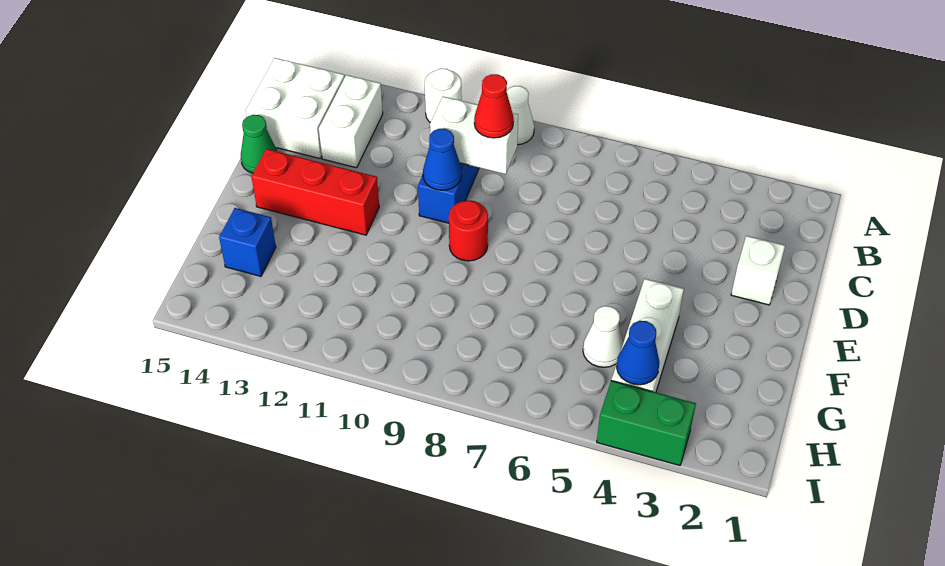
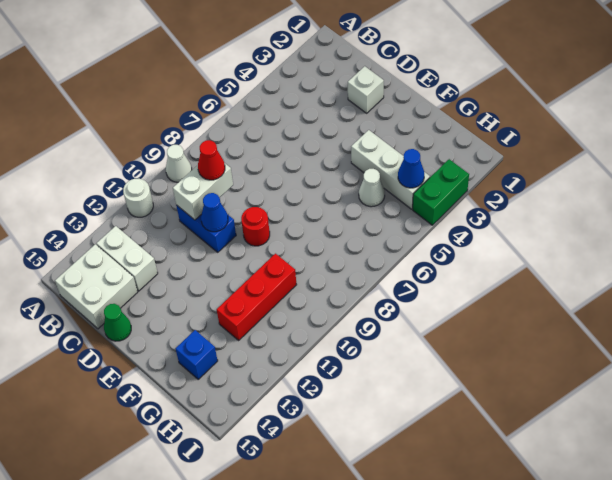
red 1x3 brick [251,149,379,235] -> red 1x3 brick moved to [217,254,297,340]

